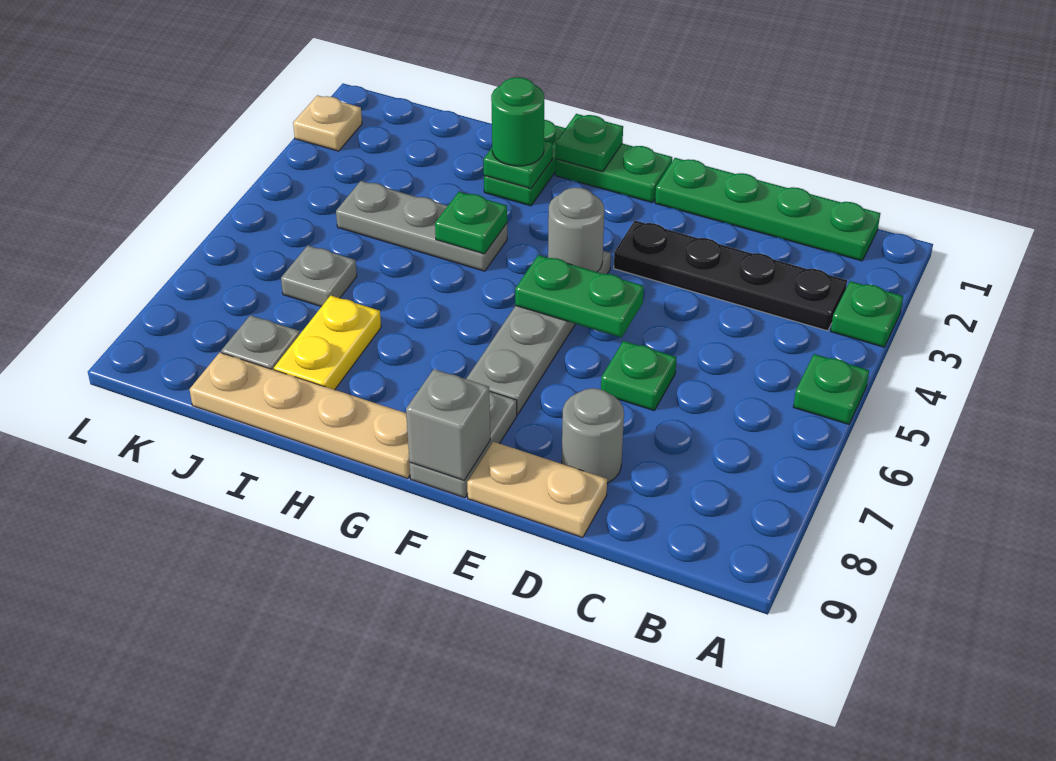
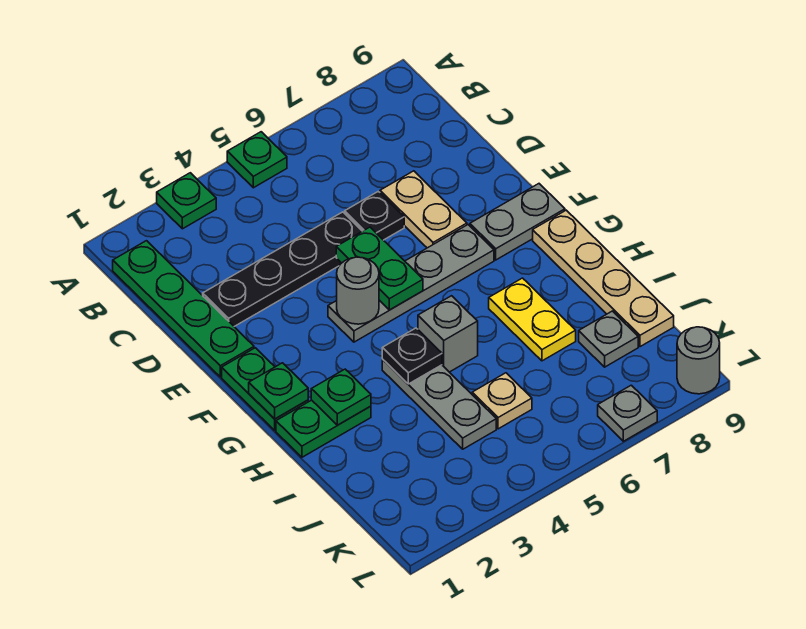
black 1x4 plate [614,221,847,331] -> black 1x4 plate turned to [203,212,362,326]
green 1x1 plate [601,341,677,410] -> black 1x1 plate [345,192,404,240]
grey 1x1 round brick [562,388,624,483] -> grey 1x1 round brick moved to [677,327,720,394]
tan 1x2 plate [467,442,607,538] -> tan 1x2 plate moved to [380,171,467,248]
grey 1x1 brick [406,369,490,480] -> grey 1x1 brick moved to [418,296,478,372]
green 1x1 round brick [491,77,544,166] -> none
green 1x1 plate [435,192,507,254] -> black 1x1 plate [382,328,442,384]
yellow 1x2 plate [274,295,381,390] -> yellow 1x2 plate turned to [489,278,576,361]
grey 1x1 plate [281,245,357,307] -> grey 1x1 plate moved to [598,385,657,441]
tan 1x1 plate [293,95,362,151] -> tan 1x1 plate moved to [472,373,532,429]

